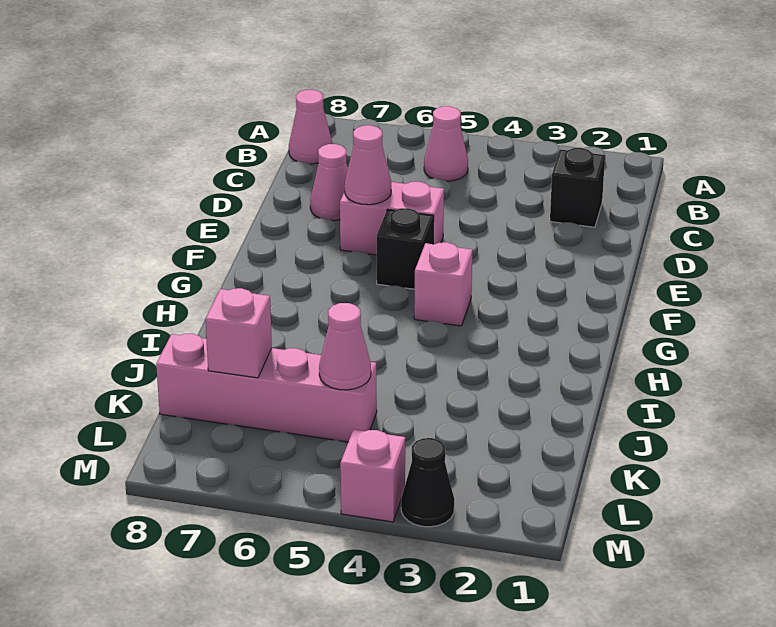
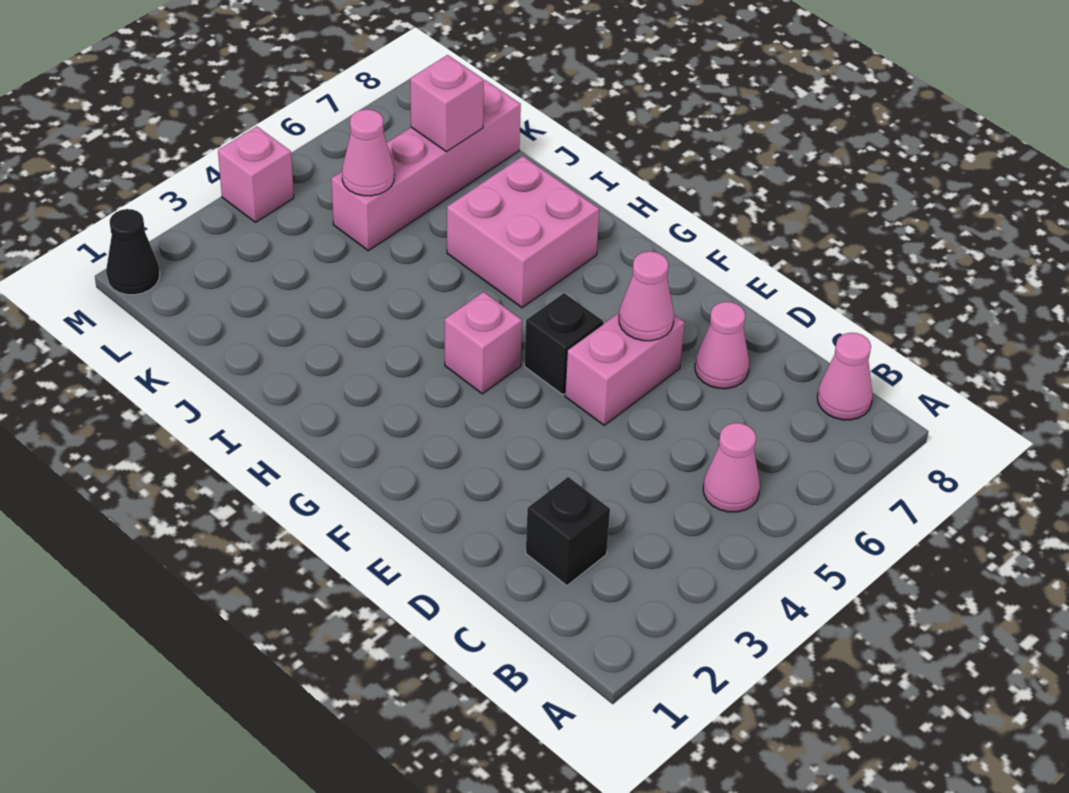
none -> pink 2x2 brick [447,156,599,308]
black 1x1 cone [401,438,454,527] -> black 1x1 cone moved to [106,209,160,295]

